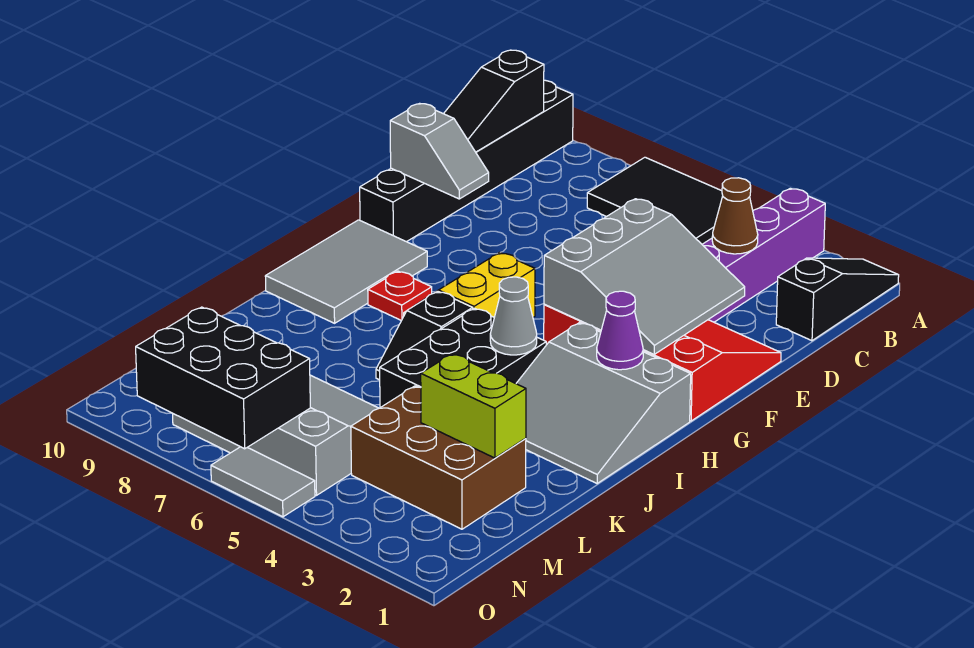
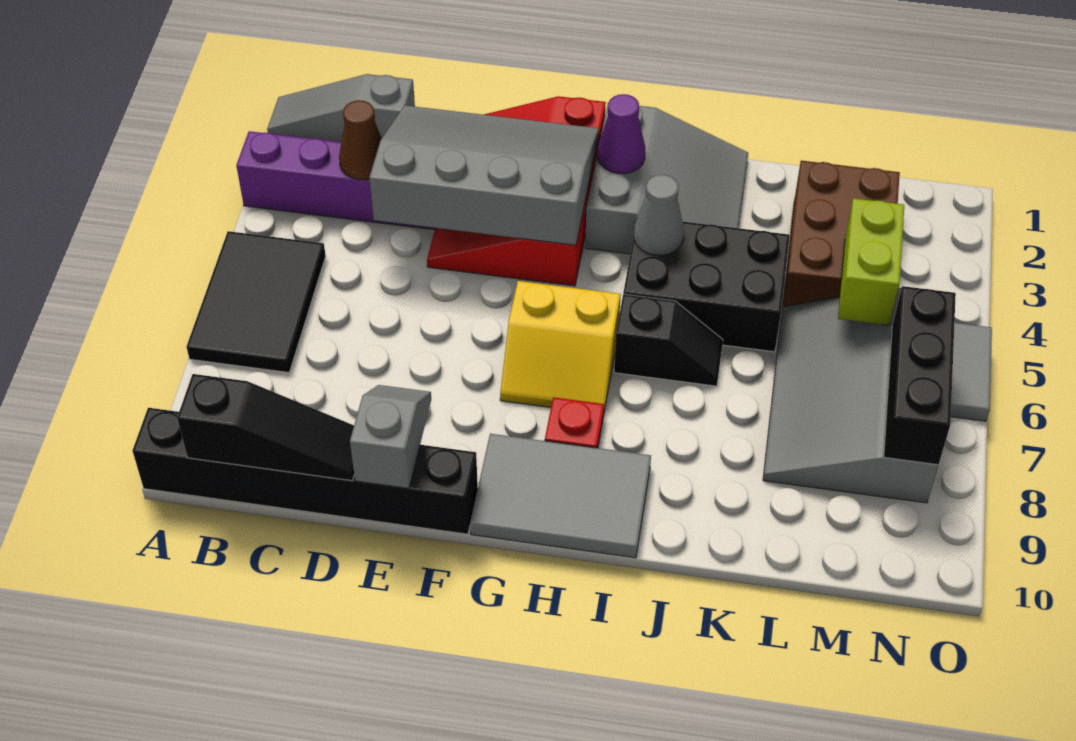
black 1x3 slope [776,258,899,341] -> grey 1x3 slope [267,74,415,142]
grey 3x3 slope [544,199,745,354] -> grey 3x4 slope [369,106,599,245]
lime 1x2 brick [421,354,526,458] -> lime 1x2 brick moved to [838,198,904,325]
black 2x3 brick [136,307,310,449] -> black 1x3 brick [884,286,956,465]

